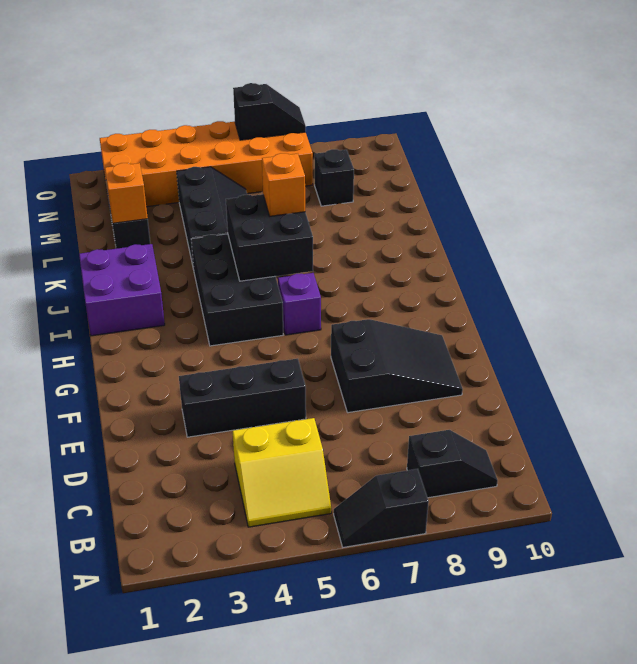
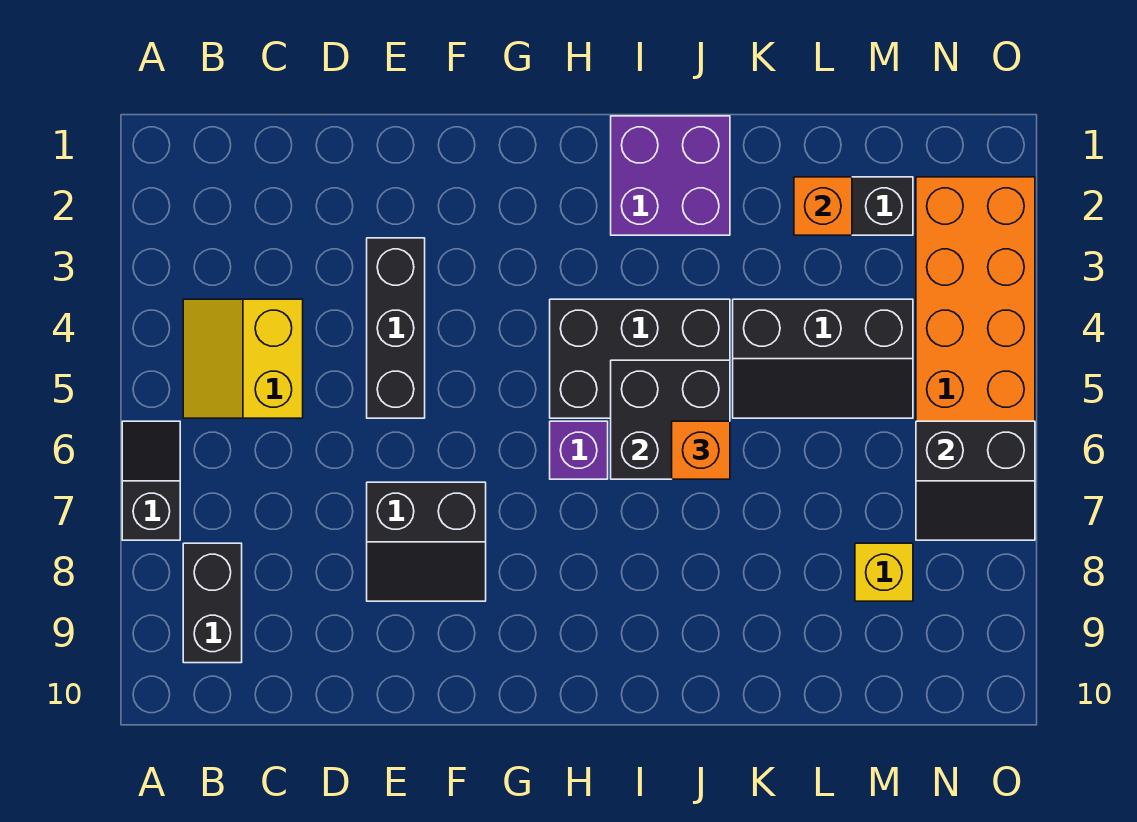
black 1x2 slope [407,430,498,498] -> black 1x2 brick [183,543,242,663]
black 2x3 slope [331,319,463,413] -> black 2x2 slope [367,482,486,601]
black 1x1 brick [315,149,354,206] -> yellow 1x1 brick [855,543,913,601]
black 1x2 slope [233,83,306,140] -> black 2x2 slope [916,421,1035,540]

